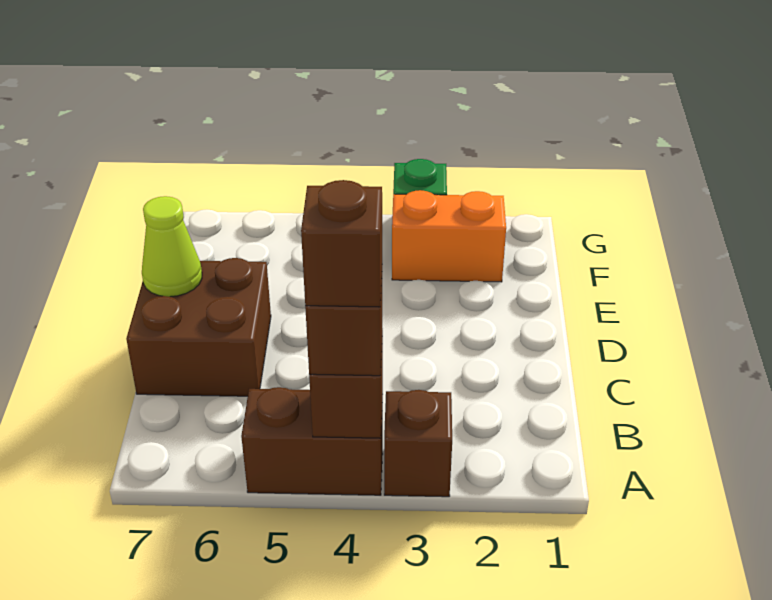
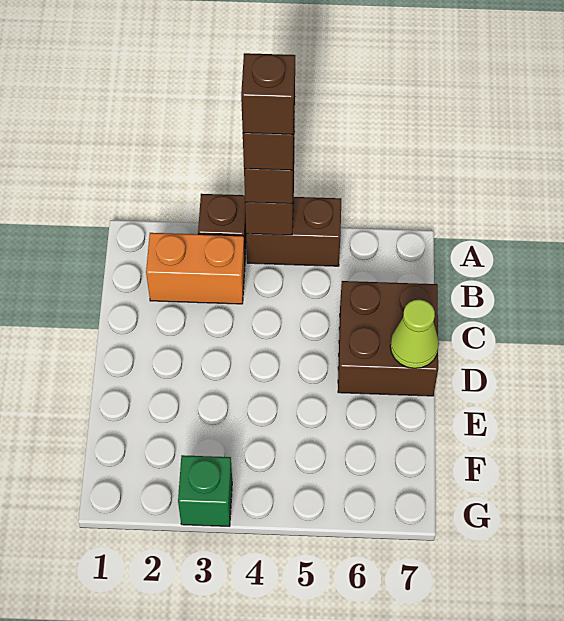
none -> brown 1x1 brick [241,53,295,134]
orange 1x2 brick [392,190,506,282] -> orange 1x2 brick moved to [146,233,245,304]

